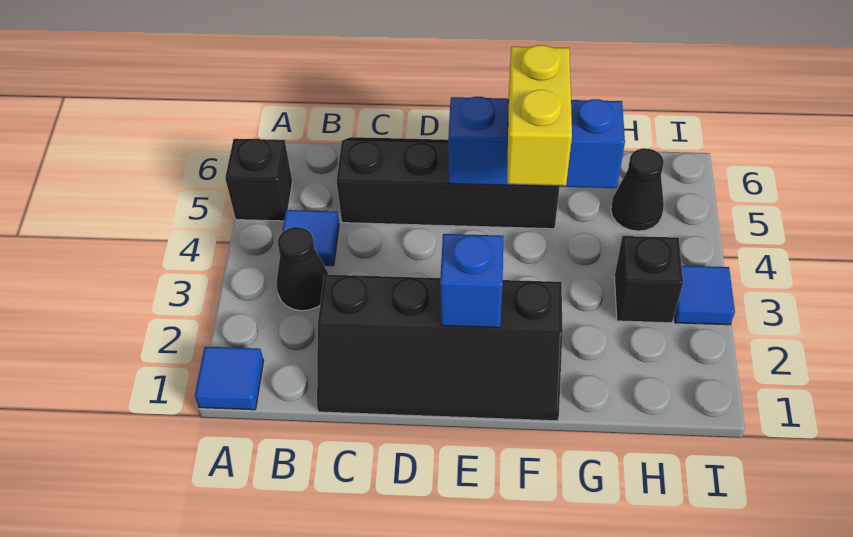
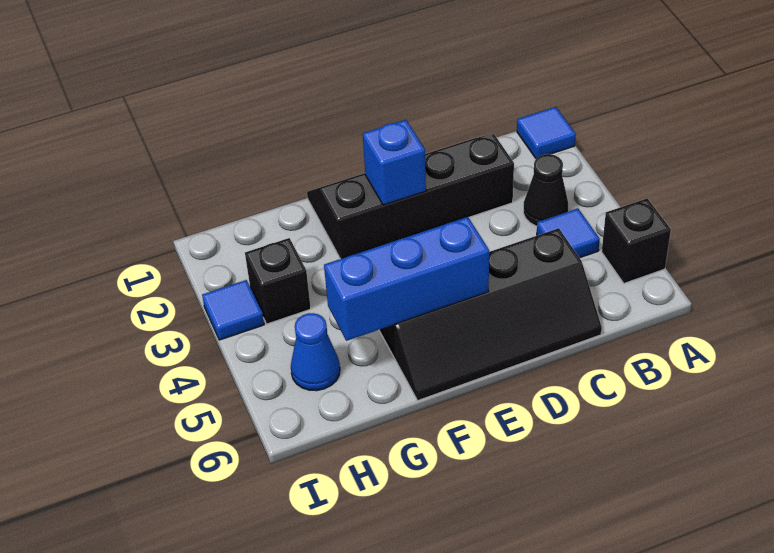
yellow 1x2 brick [507,45,572,186] -> none
black 1x1 cone [611,148,664,231] -> blue 1x1 cone [291,313,340,391]

